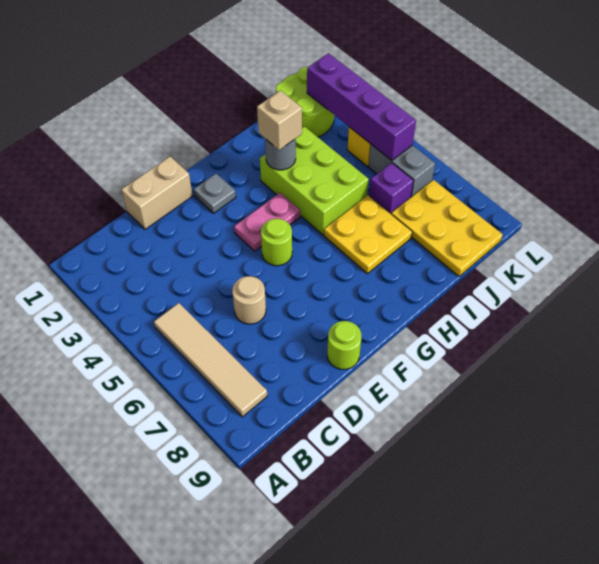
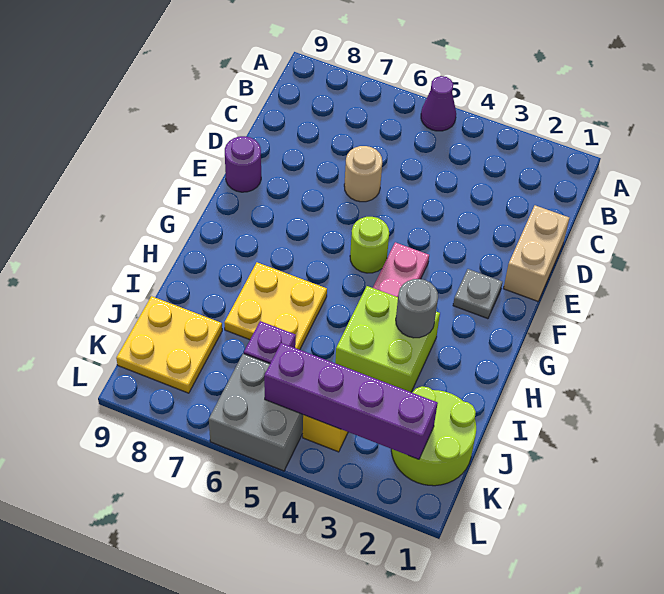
none -> purple 1x1 cone [421,76,456,131]
tan 1x4 tile [154,303,267,417] -> none
lime 1x1 round brick [327,321,361,369] -> purple 1x1 round brick [225,136,261,192]
lime 2x3 brick [260,127,368,235] -> lime 2x2 brick [335,286,440,392]
tan 1x1 brick [257,91,302,150] -> none
yellow 2x3 plate [391,180,503,276] -> yellow 2x2 plate [116,296,222,393]
grey 1x2 brick [369,145,435,197] -> grey 2x2 brick [209,354,303,471]

